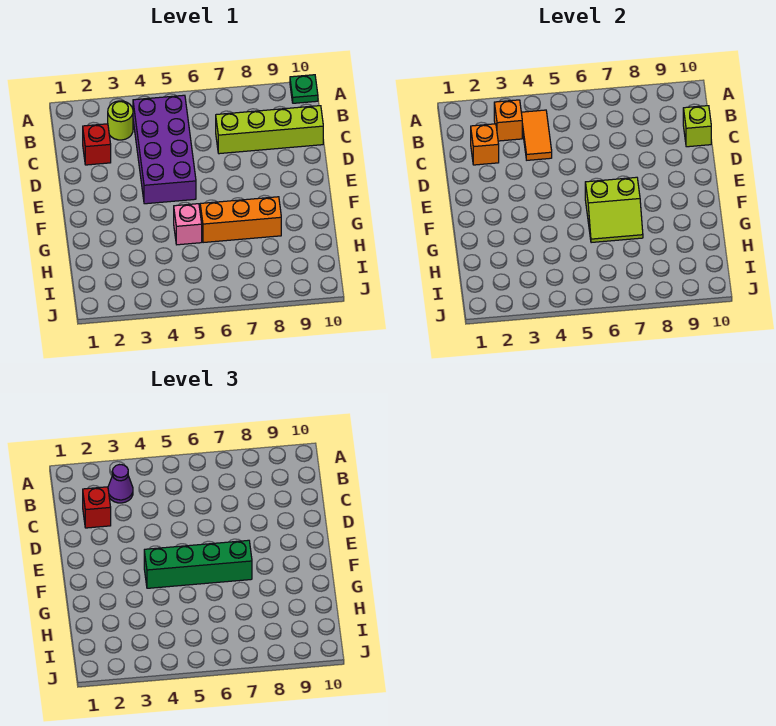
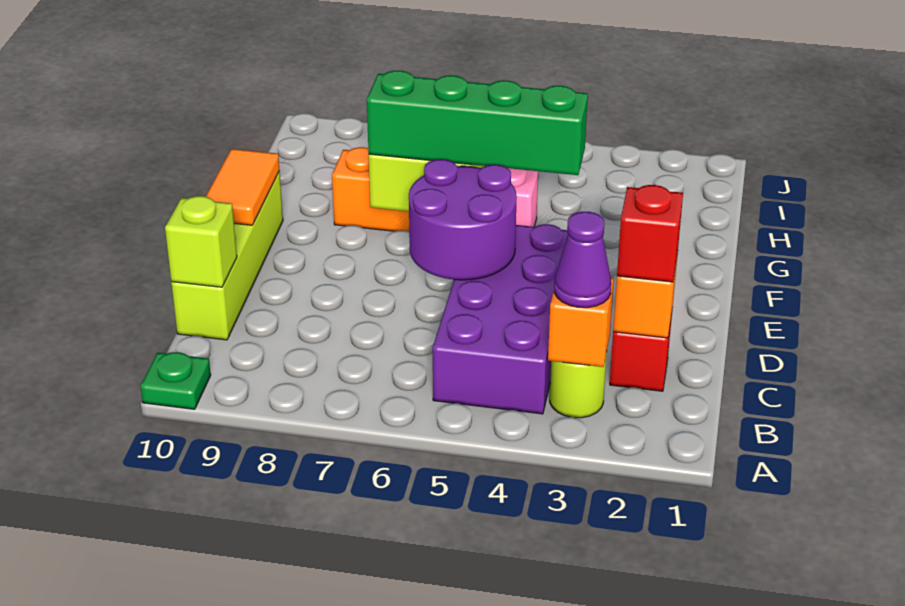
orange 1x2 tile [521,110,552,160] -> orange 1x2 tile moved to [206,149,279,225]
lime 1x4 brick [216,106,323,154] -> lime 1x4 brick turned to [171,171,283,340]
none -> purple 2x2 round brick [409,159,517,280]

